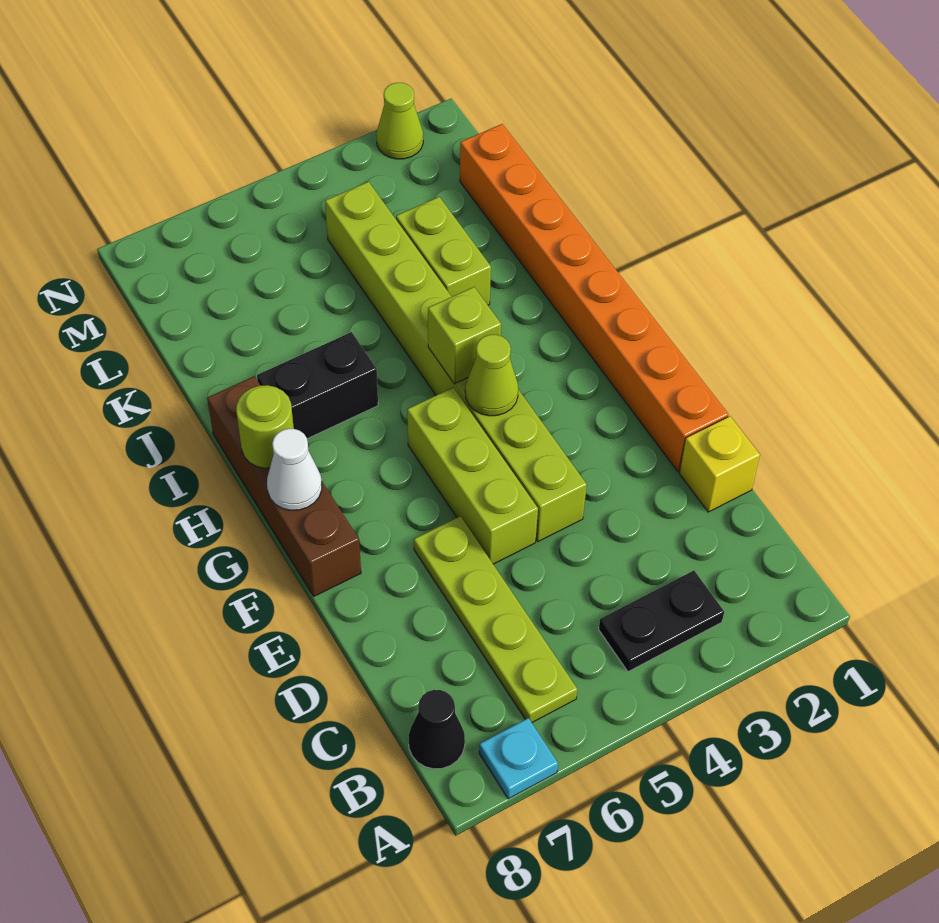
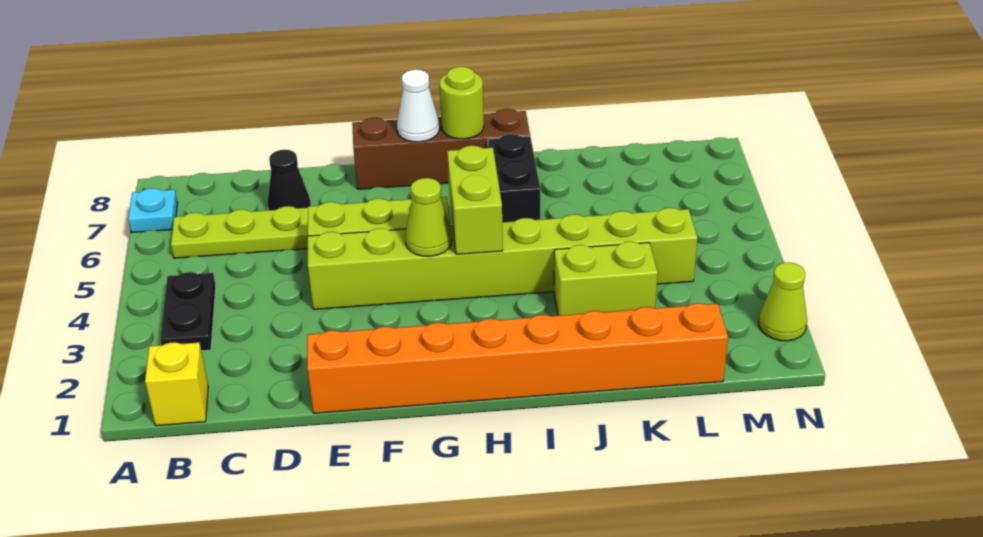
black 1x1 cone [408,690,465,769] -> black 1x1 cone moved to [267,150,311,210]
yellow 1x1 brick [679,416,760,512] -> yellow 1x1 brick moved to [145,342,208,426]
lime 1x1 brick [428,287,501,384] -> lime 1x2 brick [447,146,503,254]

